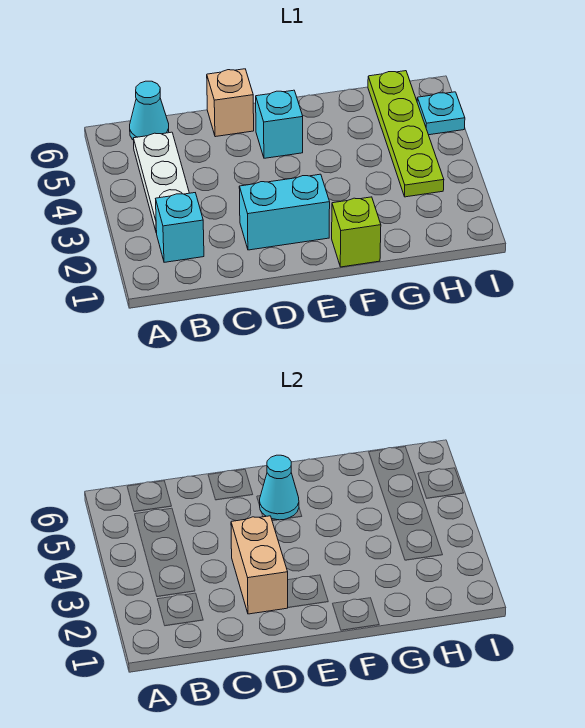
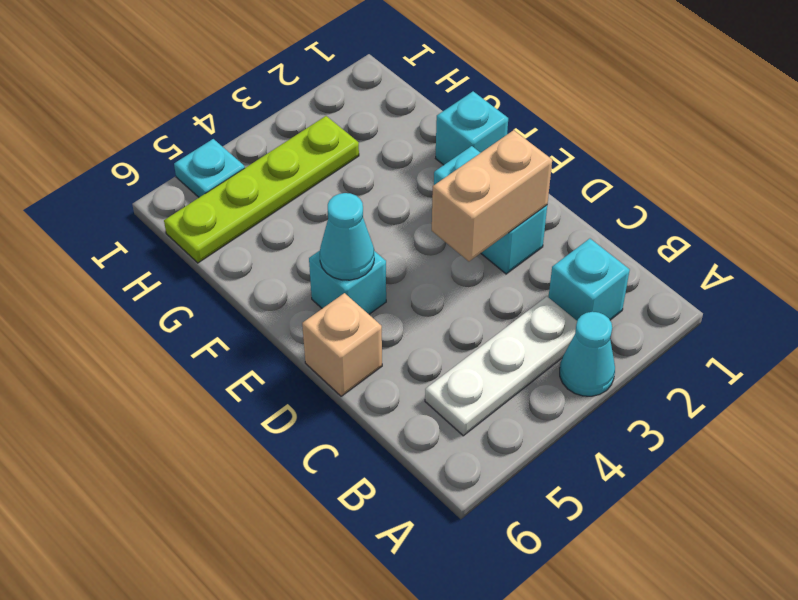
cyan 1x1 cone [130,81,169,140] -> cyan 1x1 cone moved to [560,312,615,396]
lime 1x1 brick [332,197,381,267] -> cyan 1x1 brick [436,91,508,165]

